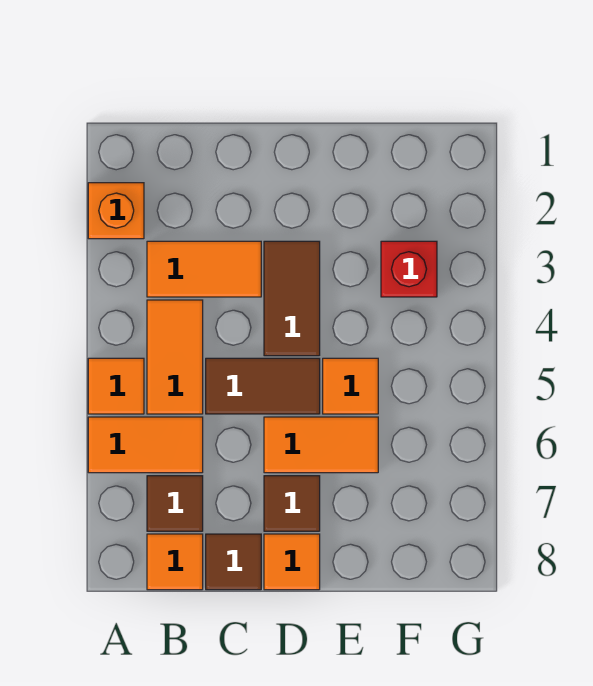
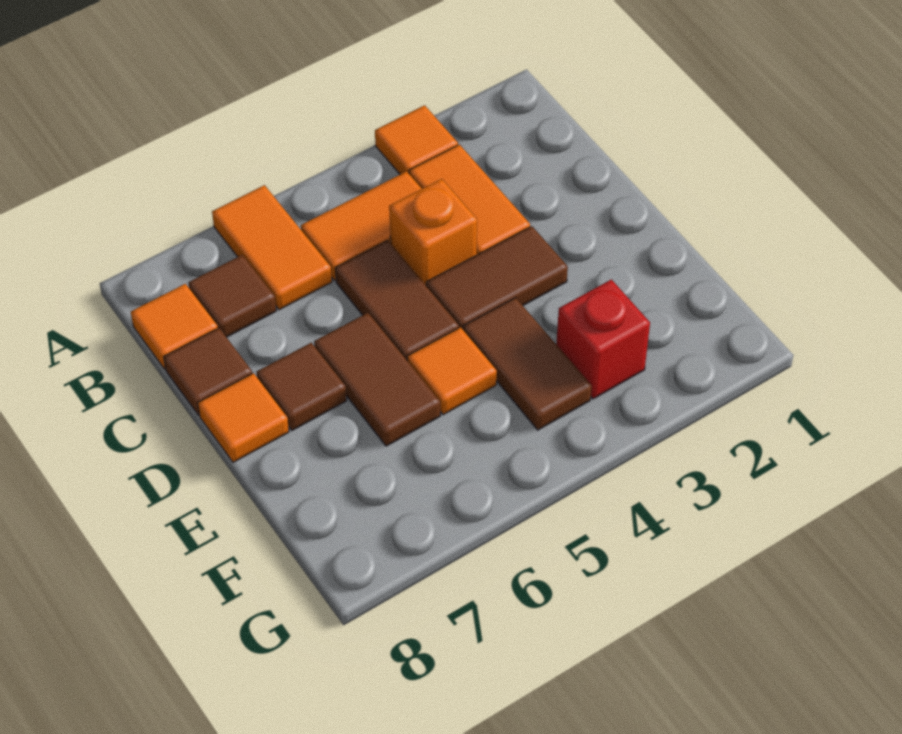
orange 1x1 brick [88,183,144,239] -> orange 1x1 brick moved to [389,179,477,285]
orange 1x1 tile [88,358,144,414] -> orange 1x1 tile moved to [375,105,458,174]
orange 1x2 tile [264,417,378,473] -> brown 1x2 tile [314,313,440,446]
none -> brown 1x2 tile [463,298,592,430]

